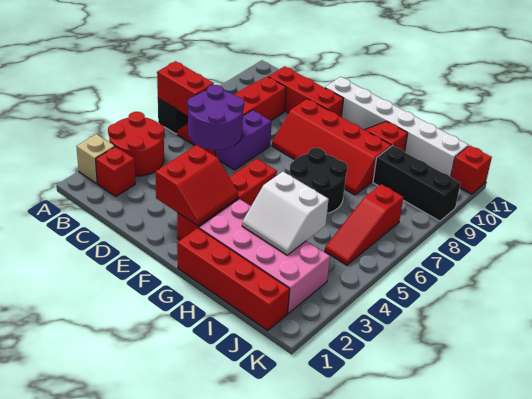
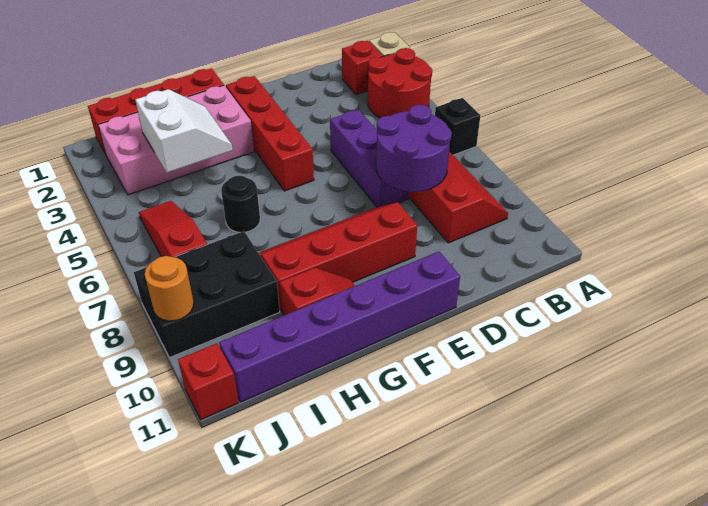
red 1x2 brick [157,61,214,116] -> none
purple 2x2 round brick [188,85,244,150] -> purple 2x2 round brick moved to [376,105,452,192]
red 1x3 brick [268,66,344,117] -> none
purple 1x2 brick [216,110,272,170] -> purple 1x3 brick [330,109,409,207]
red 2x2 slope [155,145,238,226] -> none
white 1x6 brick [325,77,468,177] -> purple 1x6 brick [219,251,460,402]
black 2x2 round brick [290,148,347,213] -> black 1x1 round brick [221,176,260,232]
white 2x2 slope [242,172,329,255] -> white 2x2 slope turned to [135,89,233,173]
black 1x3 brick [373,146,461,221] -> black 2x3 brick [134,231,280,358]
none -> orange 1x1 round brick [145,256,194,321]

